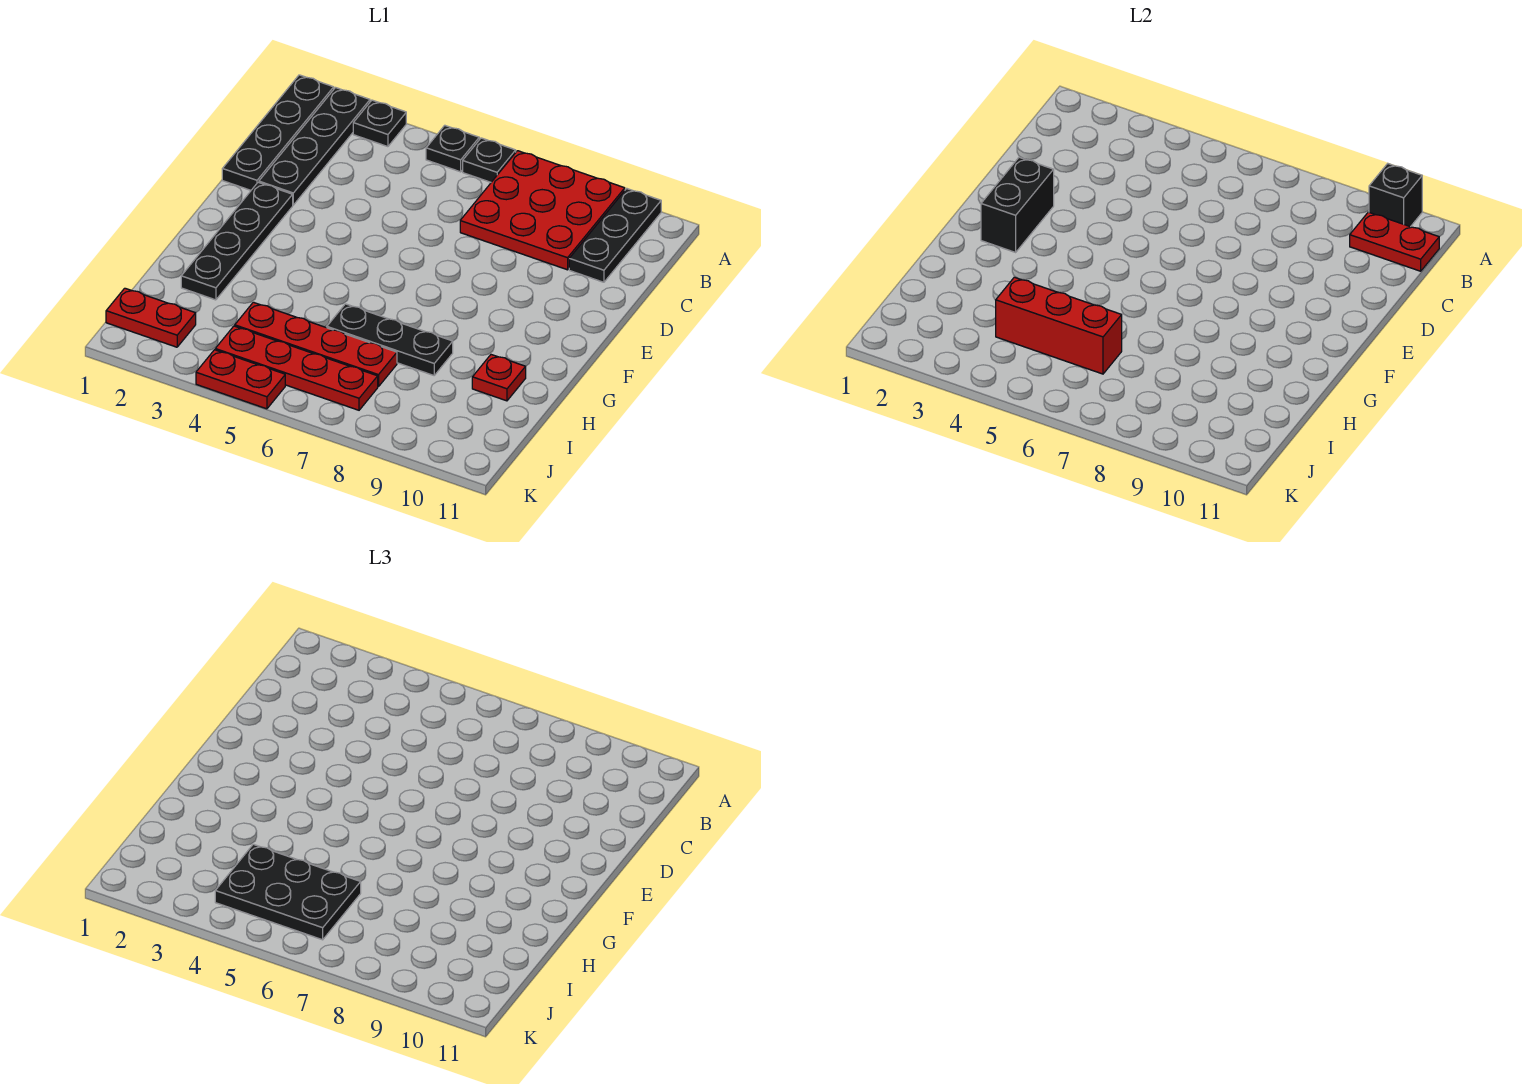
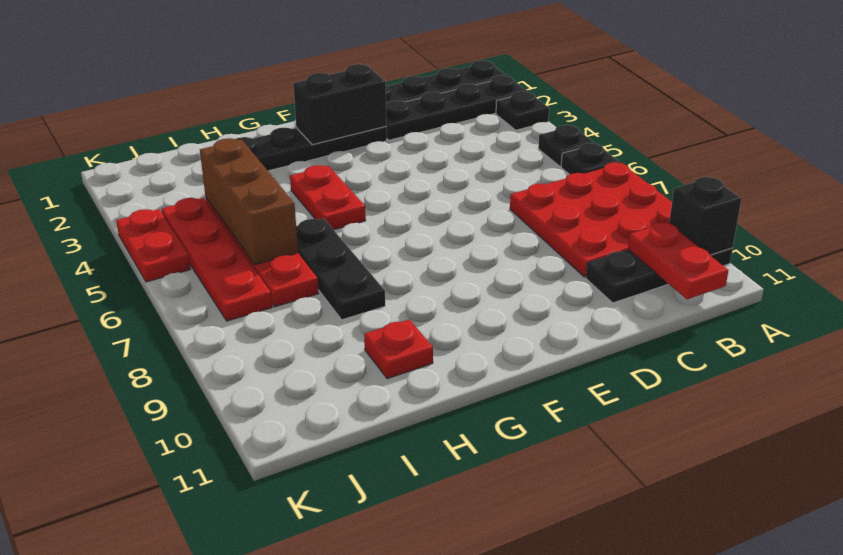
red 1x3 brick [996,277,1122,374] -> brown 1x3 brick [200,138,298,265]
black 2x3 plate [215,844,361,940] -> none
red 1x2 plate [106,288,196,347] -> red 1x2 plate moved to [290,165,366,230]

